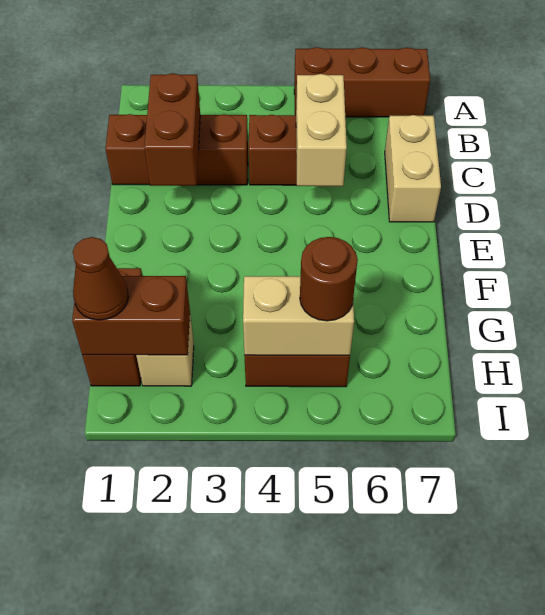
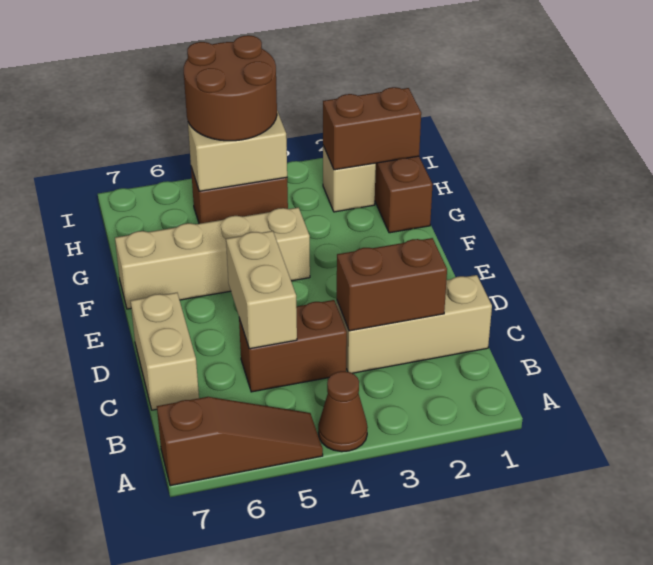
brown 1x3 brick [294,47,430,117] -> brown 1x3 slope [157,397,323,486]
brown 1x3 brick [106,114,248,185] -> tan 1x3 brick [337,275,492,373]
brown 1x2 brick [144,73,200,186] -> brown 1x2 brick turned to [337,238,447,331]
none -> tan 1x4 brick [115,207,310,309]
brown 1x1 cone [73,237,128,320] -> brown 1x1 cone moved to [318,371,368,452]
brown 1x1 round brick [300,237,358,321] -> brown 2x2 round brick [184,35,277,141]

